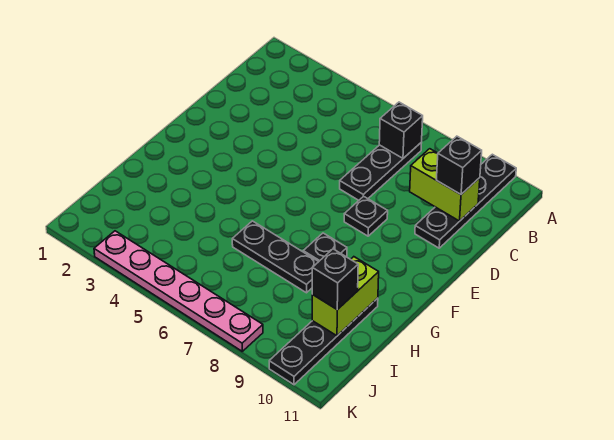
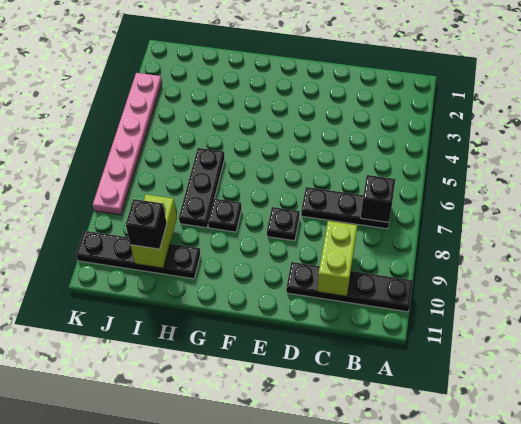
black 1x1 brick [436,136,482,194] -> none
lime 1x2 brick [312,257,379,336] -> lime 1x2 brick turned to [131,195,177,268]

